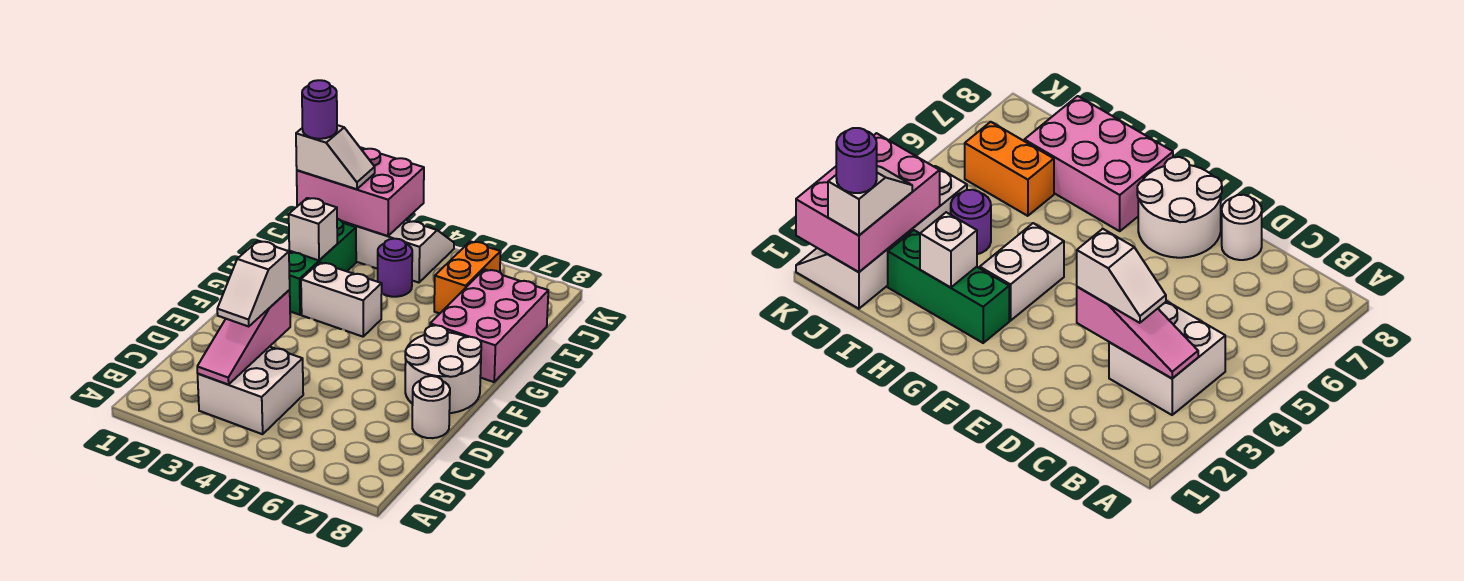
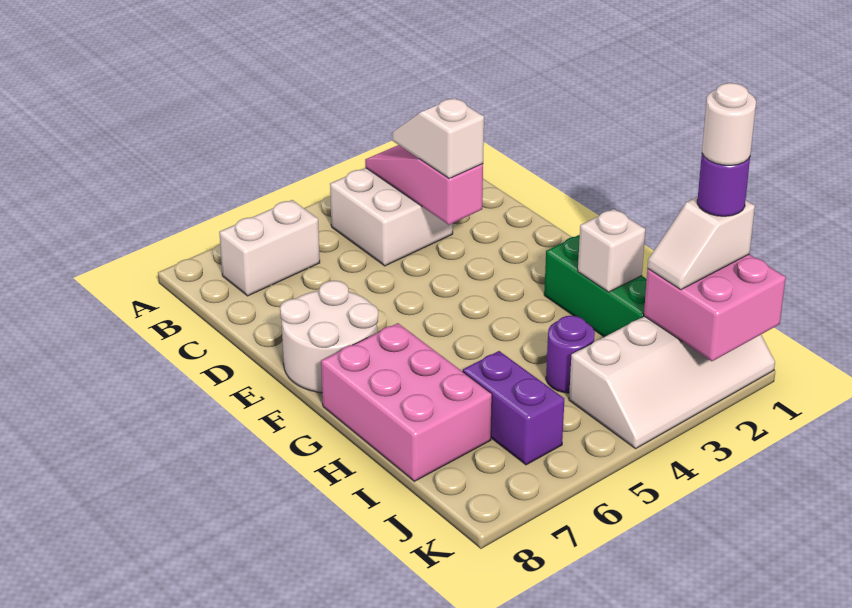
white 1x1 round brick [412,376,450,438] -> white 1x1 round brick moved to [702,83,756,165]
white 1x2 brick [301,262,382,337] -> white 1x2 brick moved to [219,200,320,296]
orange 1x2 brick [434,241,501,313] -> purple 1x2 brick [463,351,564,465]
pink 2x3 brick [297,147,424,236] -> pink 2x2 brick [644,255,786,361]

